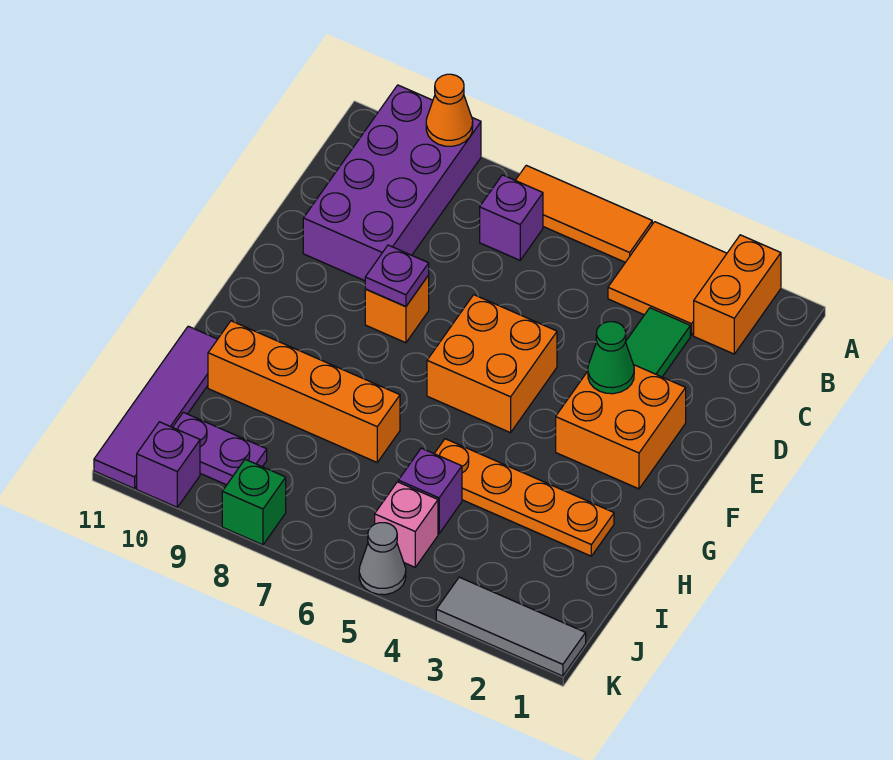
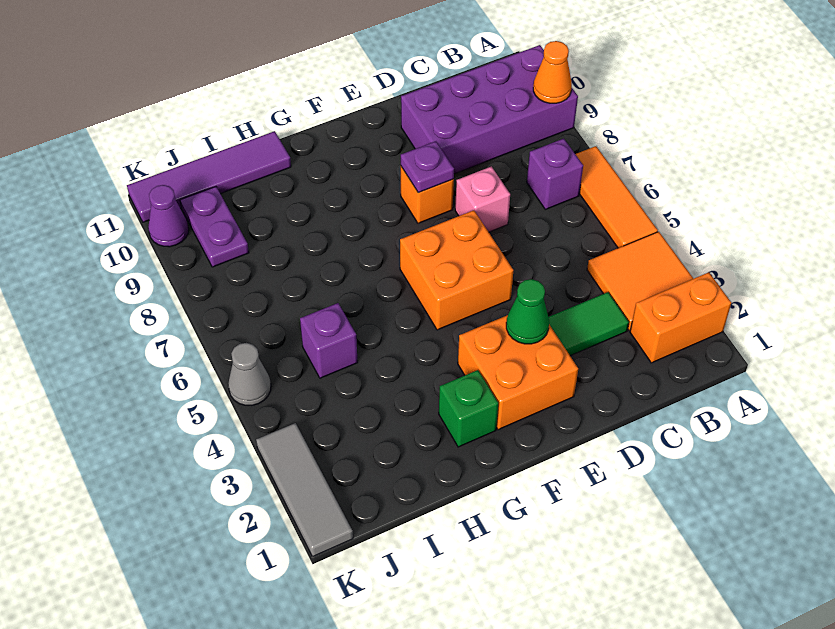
orange 1x4 plate [434,439,614,556] -> none
orange 1x4 brick [208,321,400,462] -> none
pink 1x1 brick [375,482,438,567] -> pink 1x1 brick moved to [455,167,510,232]
green 1x1 brick [222,459,286,545] -> green 1x1 brick moved to [439,370,498,447]
purple 1x1 brick [137,422,200,507] -> purple 1x1 cone [148,185,189,247]

